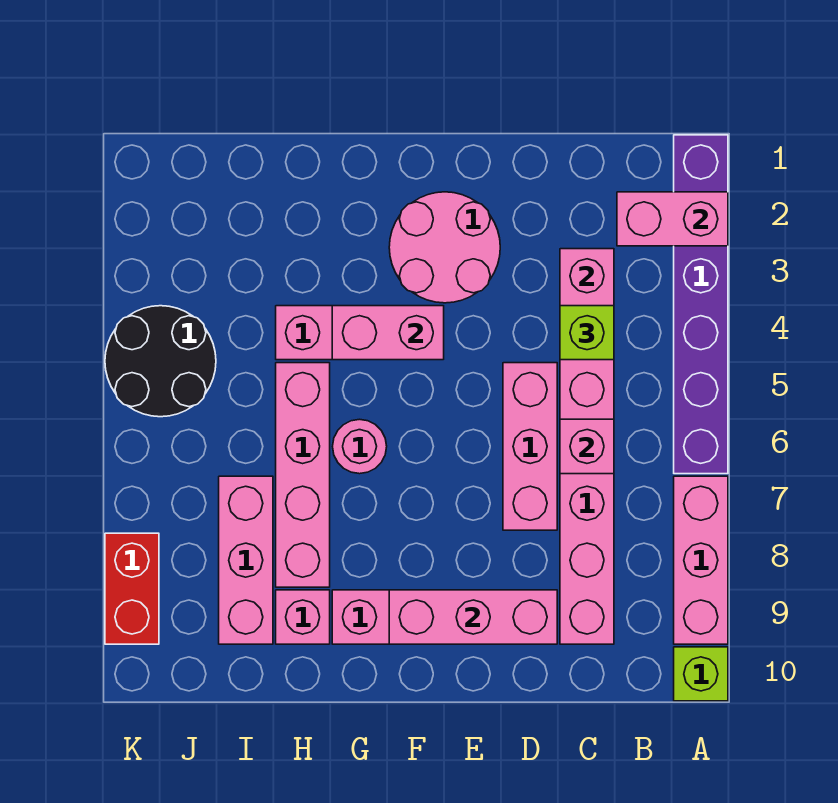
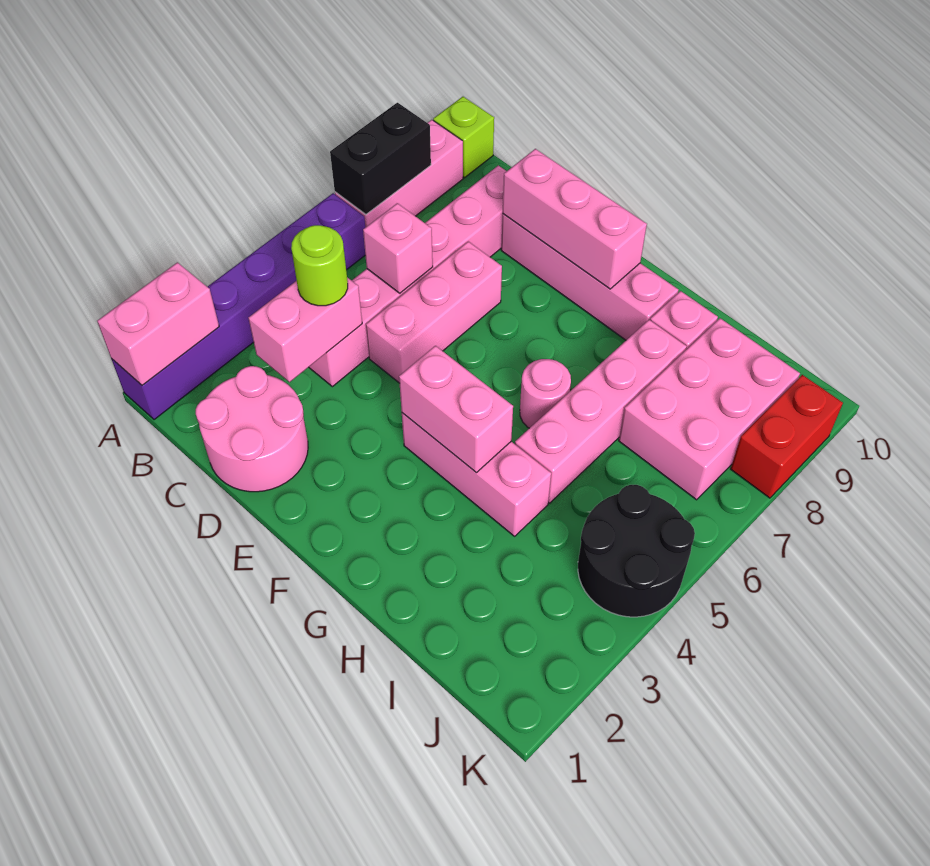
pink 1x2 brick [617,192,728,246] -> pink 1x2 brick turned to [97,262,219,385]
none -> black 1x2 brick [330,103,431,214]
lime 1x1 brick [560,306,614,360] -> lime 1x1 round brick [291,225,348,306]
pink 2x2 round brick [389,192,500,303] -> pink 2x2 round brick moved to [196,366,308,492]
pink 1x3 brick [219,476,273,644] -> pink 2x3 brick [619,318,800,500]

